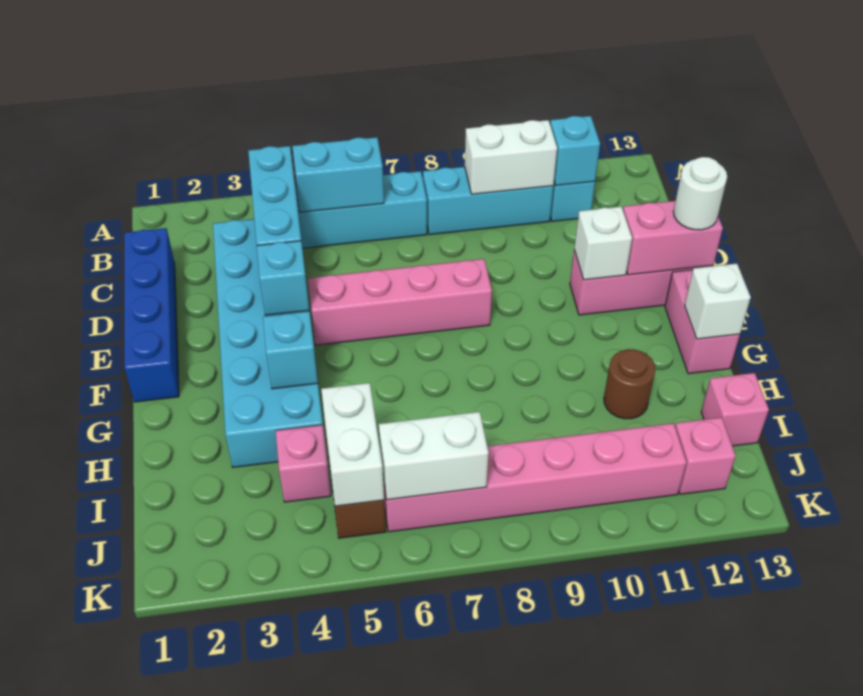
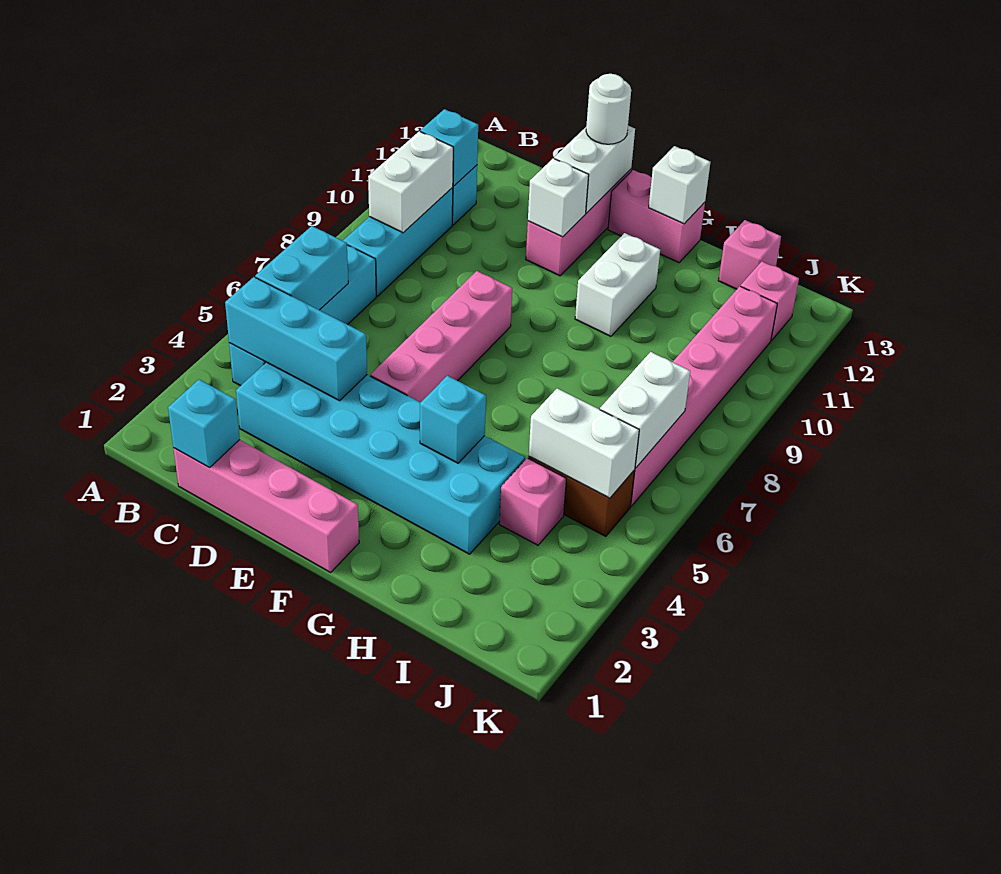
blue 1x4 brick [124,228,179,402] -> pink 1x4 brick [173,440,359,572]
cyan 1x1 brick [257,241,309,315] -> cyan 1x1 brick moved to [168,380,240,467]
pink 1x2 brick [623,201,723,275] -> white 1x2 brick [554,126,635,213]
none -> white 1x2 brick [575,233,660,336]
brown 1x1 round brick [604,349,655,419] -> none

